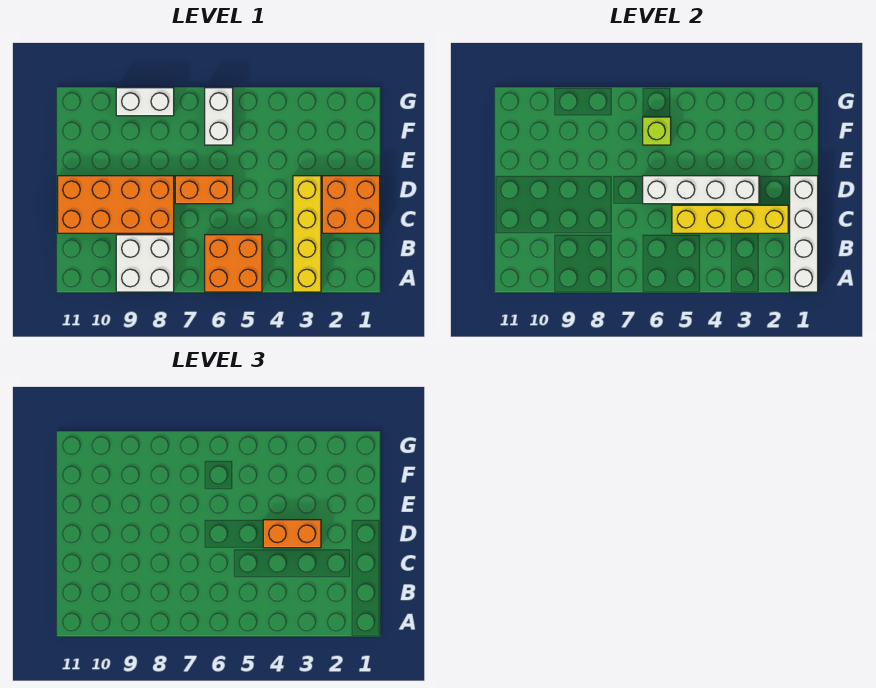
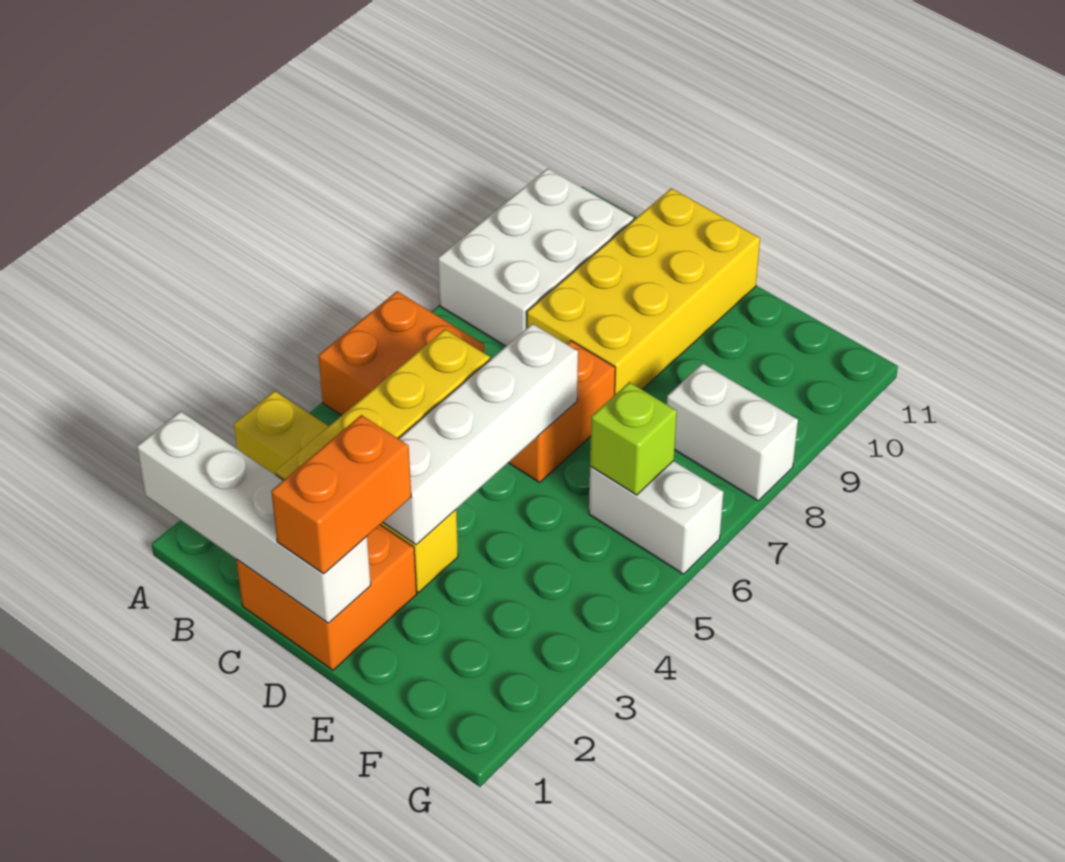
white 2x2 brick [116,235,174,292] -> white 2x3 brick [438,168,634,346]
orange 2x4 brick [58,176,174,233] -> yellow 2x4 brick [527,188,760,395]
orange 1x2 brick [263,520,321,548] -> orange 1x2 brick moved to [271,415,411,574]
white 1x2 brick [116,88,174,116] -> white 1x2 brick turned to [667,363,798,501]

